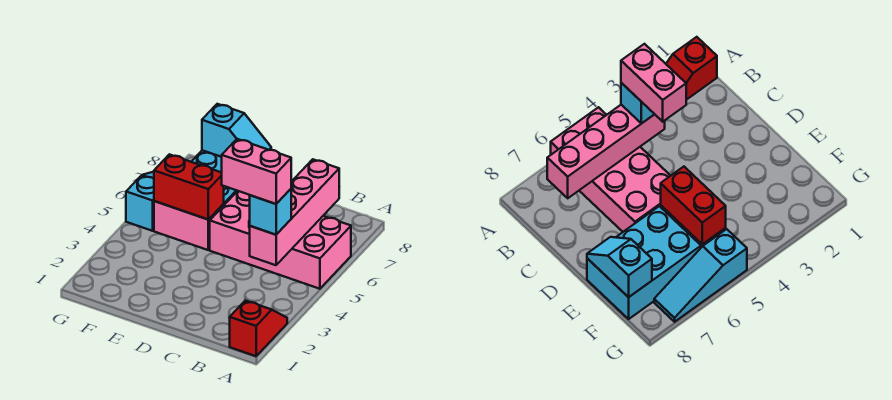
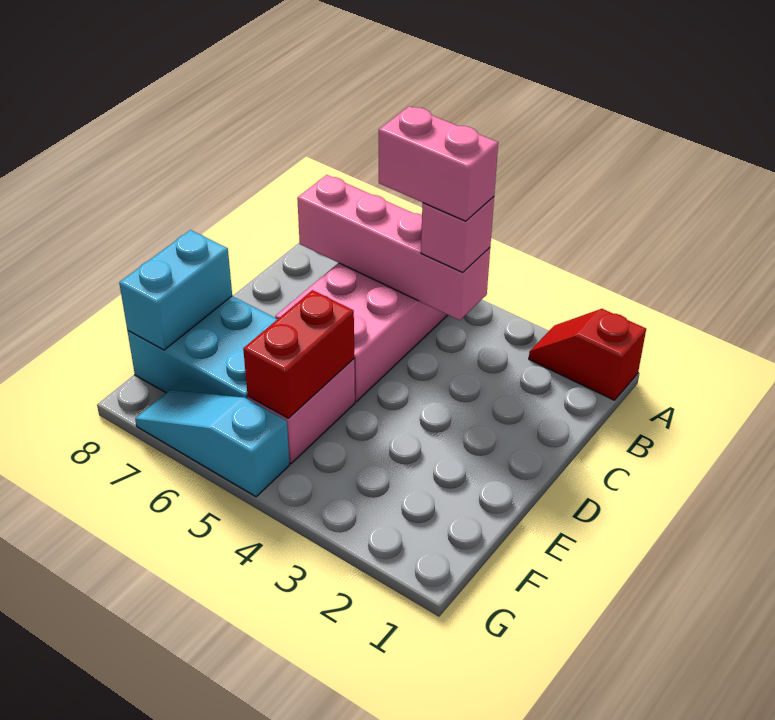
cyan 1x1 brick [250,189,291,235] -> pink 1x1 brick [421,197,494,272]
pink 1x2 brick [222,139,291,204] -> pink 1x2 brick turned to [379,106,498,221]
cyan 1x2 slope [202,104,271,157] -> cyan 1x2 brick [119,230,232,350]

